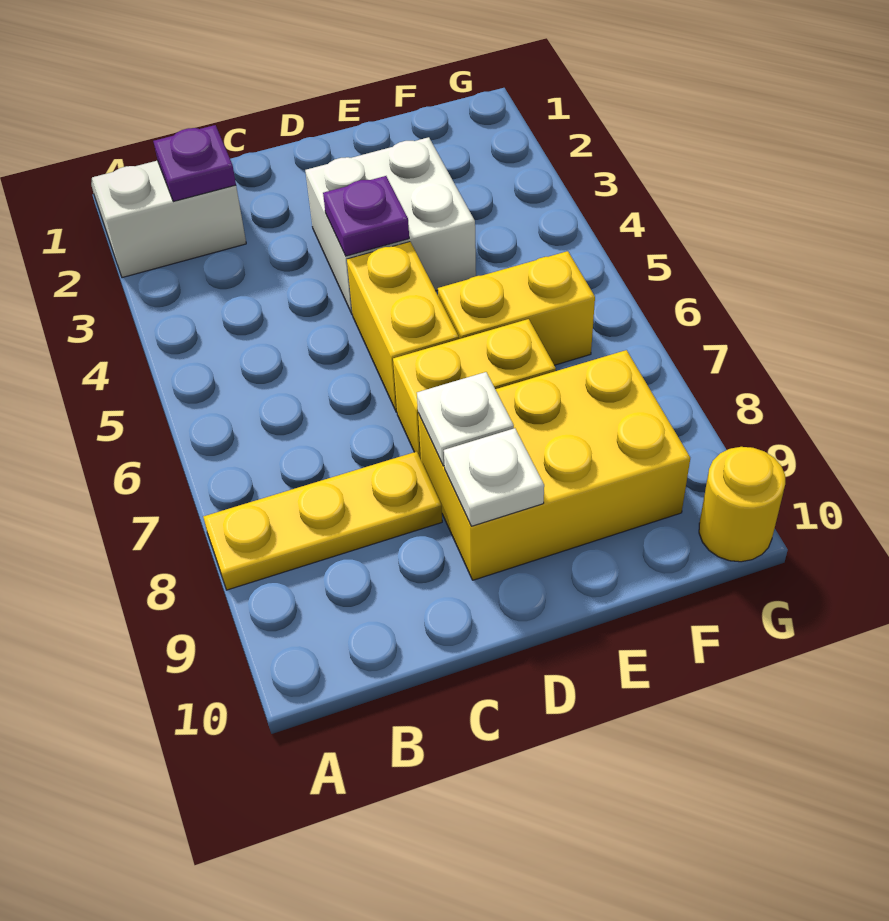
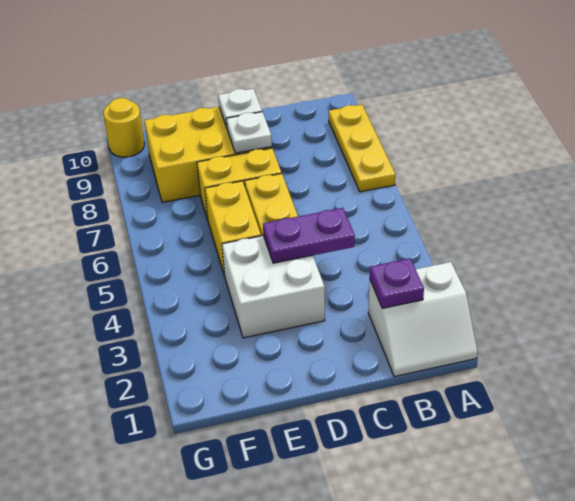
yellow 1x3 plate [203,452,442,590] -> yellow 1x3 plate turned to [329,105,395,192]
purple 1x1 plate [323,176,409,256] -> purple 1x2 plate [263,208,355,263]
yellow 1x2 brick [438,251,595,365] -> yellow 1x2 brick turned to [205,181,261,276]

